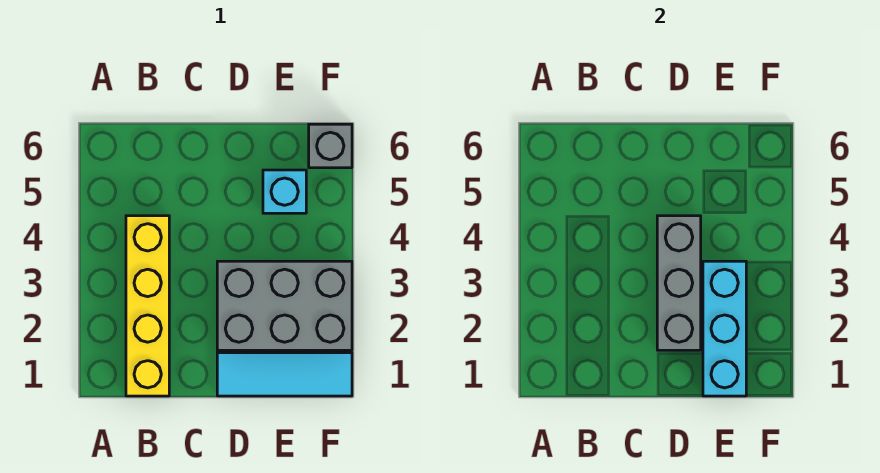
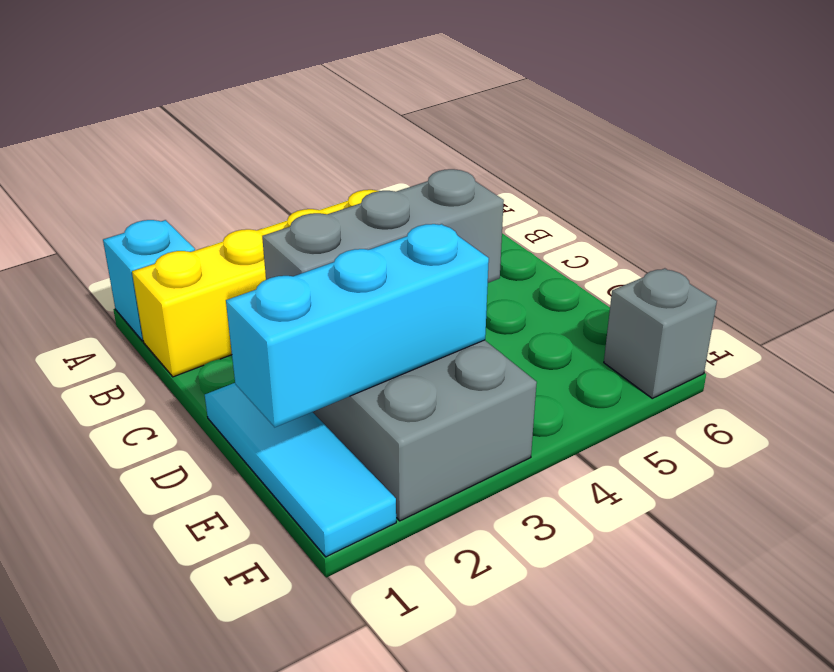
cyan 1x1 brick [263,170,306,213] -> cyan 1x1 brick moved to [103,220,195,341]

